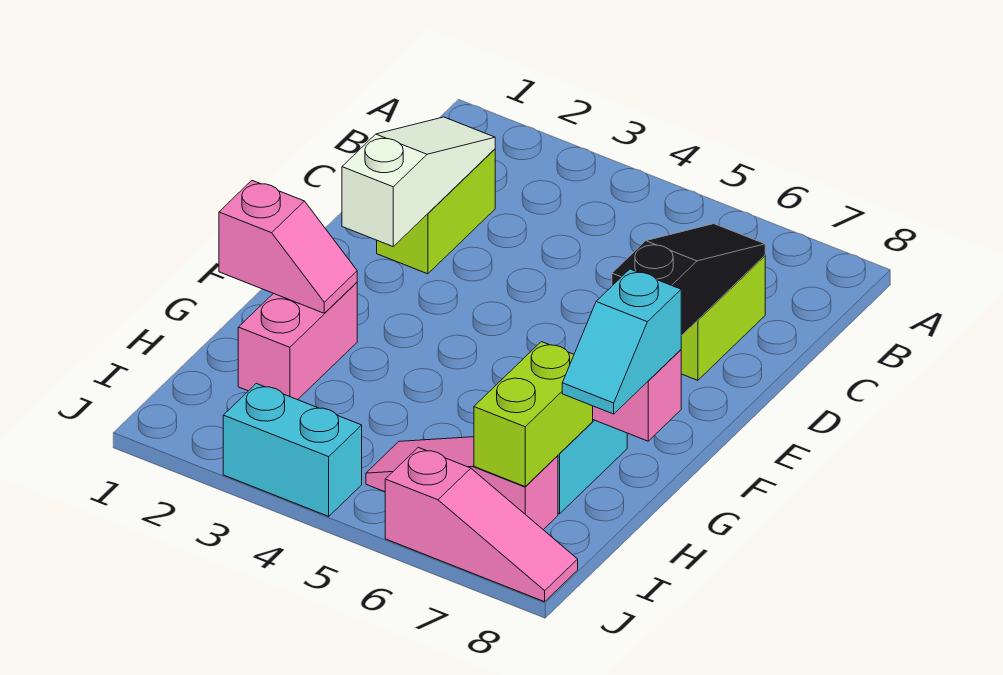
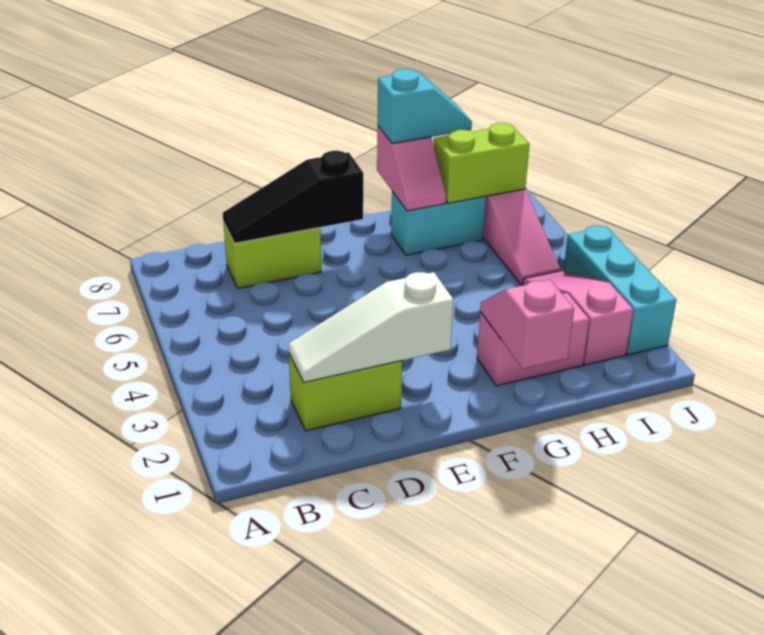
cyan 1x2 brick [223,384,362,516] -> cyan 1x3 brick [564,226,676,355]
pink 1x3 slope [385,447,578,602] -> pink 1x3 slope moved to [523,271,633,365]

